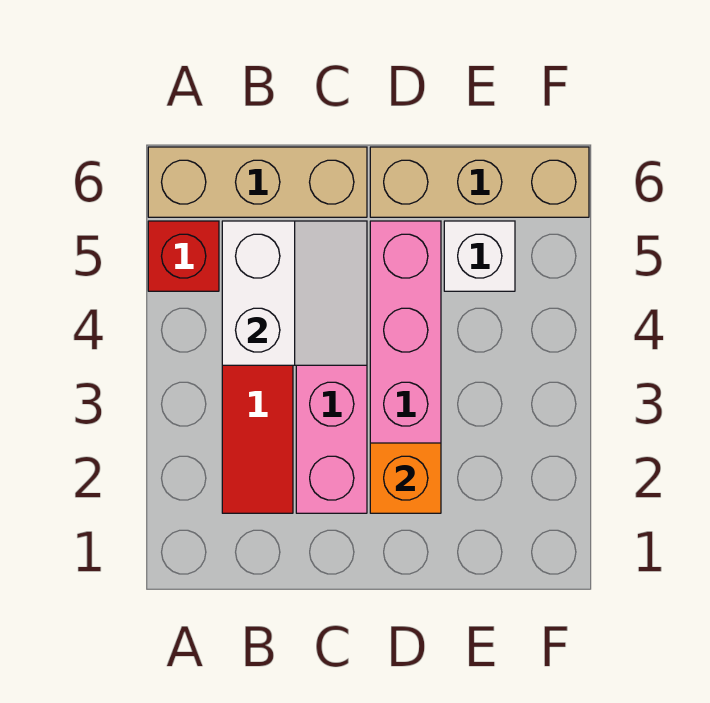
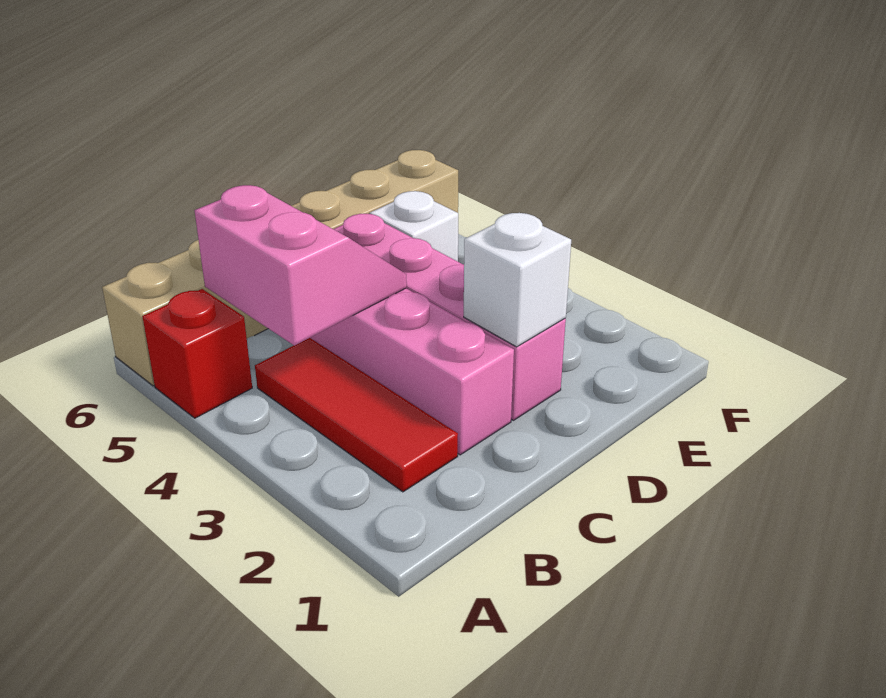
white 2x2 slope [222,221,367,365] -> pink 2x2 slope [195,185,407,345]
orange 1x1 brick [370,443,441,513] -> white 1x1 brick [464,213,571,347]

